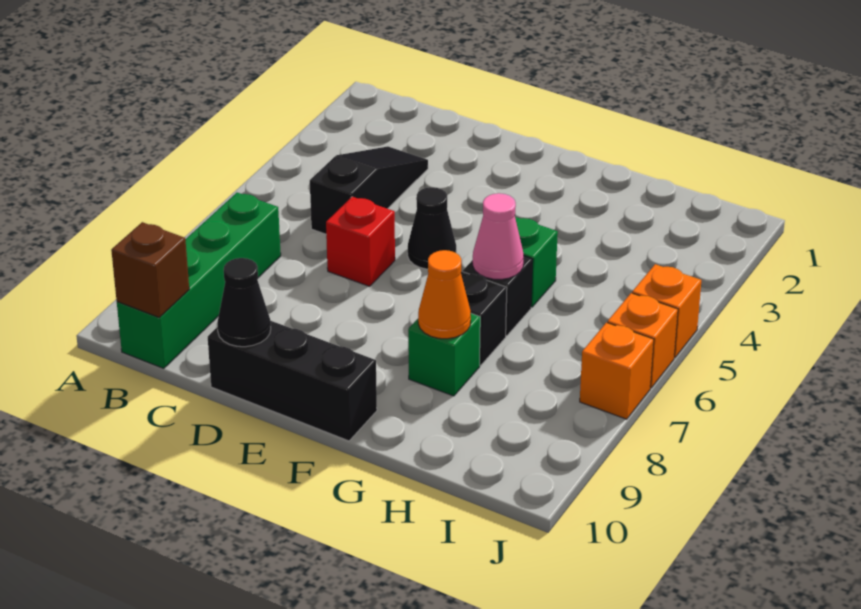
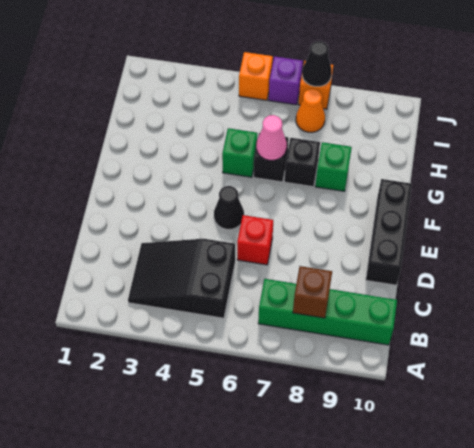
brown 1x1 brick [111,222,189,317] -> brown 1x1 brick moved to [293,266,332,318]
black 1x3 slope [310,146,428,234] -> black 2x3 slope [128,239,235,318]
black 1x1 cone [217,258,271,347] -> black 1x1 cone moved to [302,41,332,86]
orange 1x1 cone [418,250,471,339] -> orange 1x1 cone moved to [296,89,325,132]
orange 1x1 brick [607,293,678,388] -> purple 1x1 brick [269,56,303,105]

